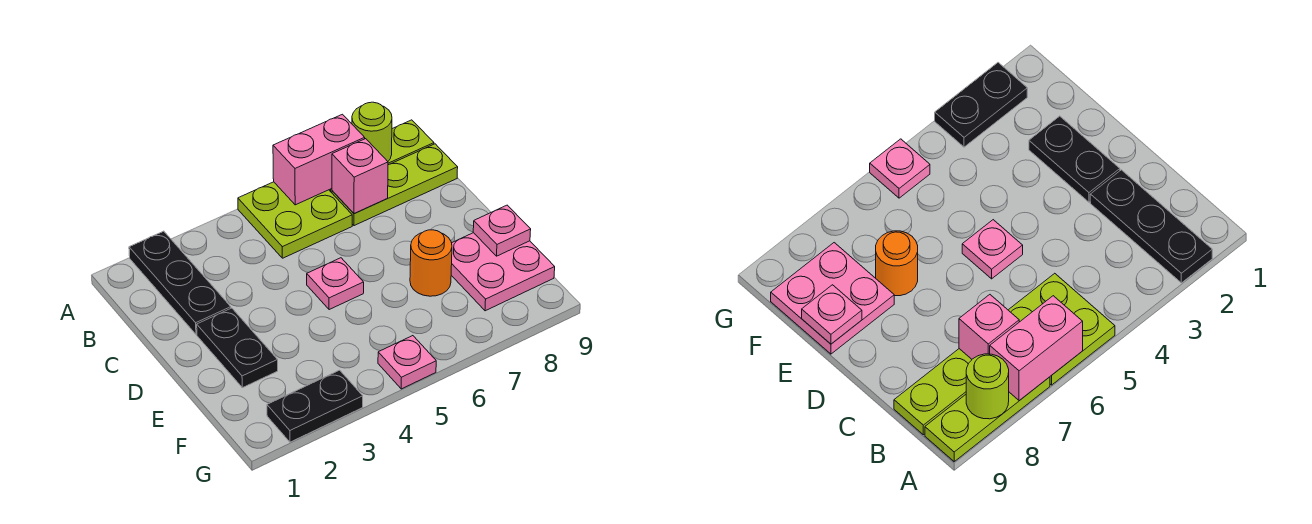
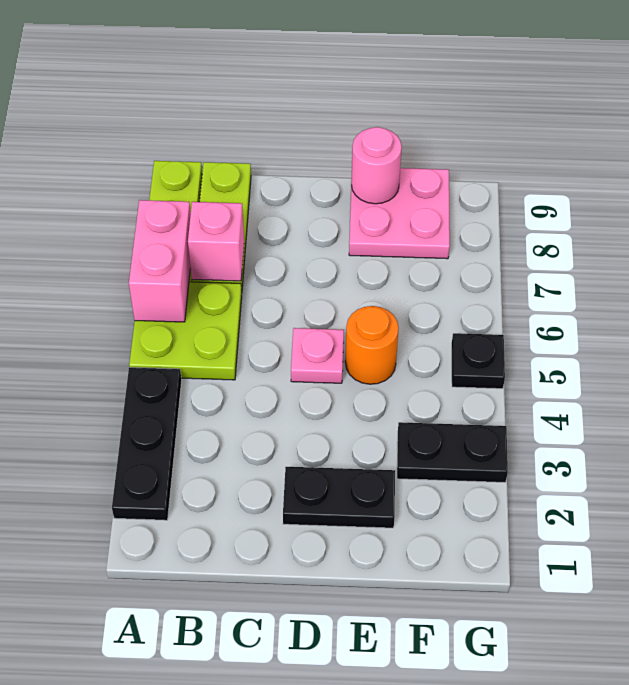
black 1x3 plate [129,231,231,334] -> black 1x3 plate turned to [112,367,182,520]
lime 1x1 round brick [352,102,392,161] -> none
orange 1x1 round brick [410,230,452,296] -> orange 1x1 round brick moved to [345,306,399,384]
pink 1x1 plate [473,205,531,256] -> pink 1x1 round brick [351,127,402,204]
black 1x2 plate [267,370,363,442] -> black 1x2 plate turned to [397,422,508,482]
pink 1x1 plate [378,336,436,389] -> black 1x1 plate [452,333,505,389]

